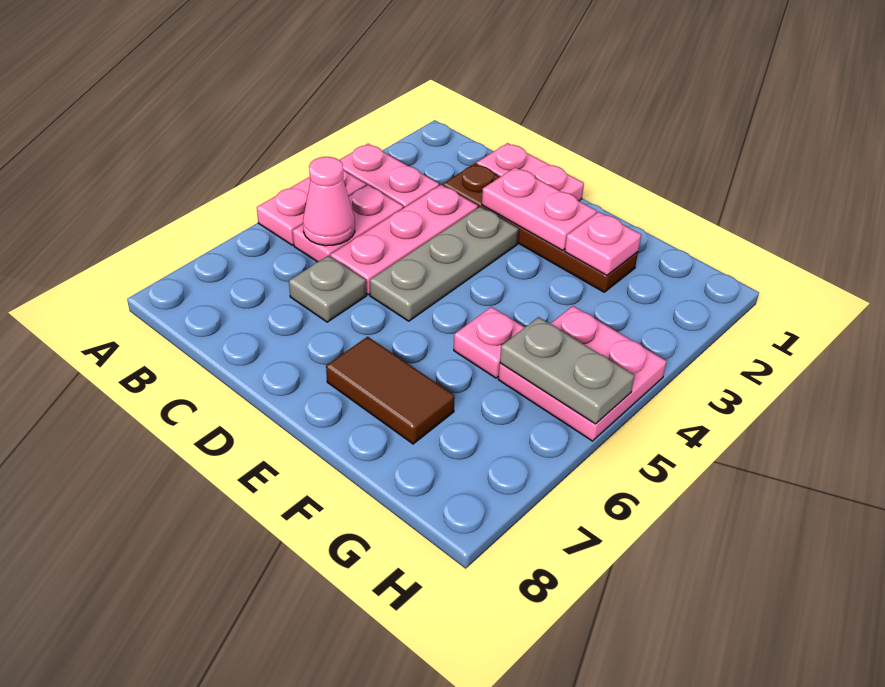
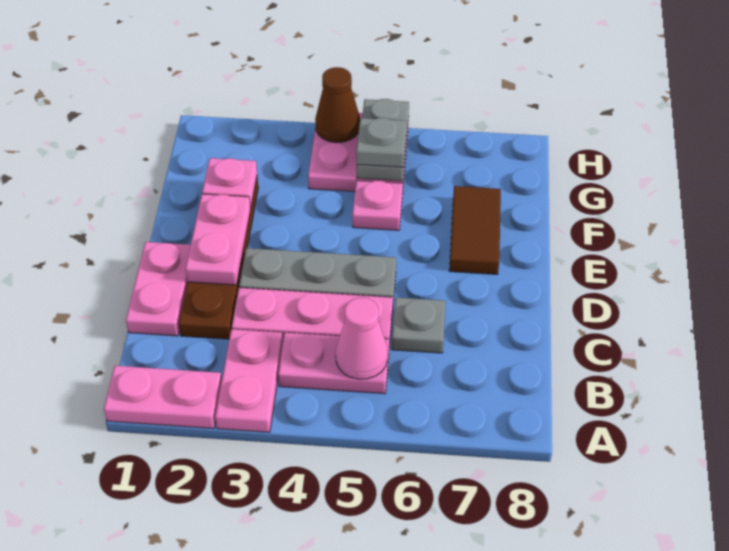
pink 1x2 plate [257,170,366,245] -> pink 1x2 plate moved to [104,366,222,428]
none -> grey 1x1 plate [356,118,407,167]
none -> brown 1x1 cone [315,67,360,143]

